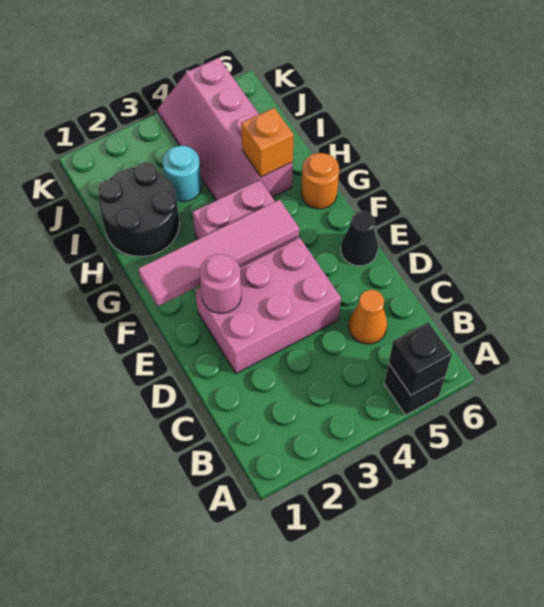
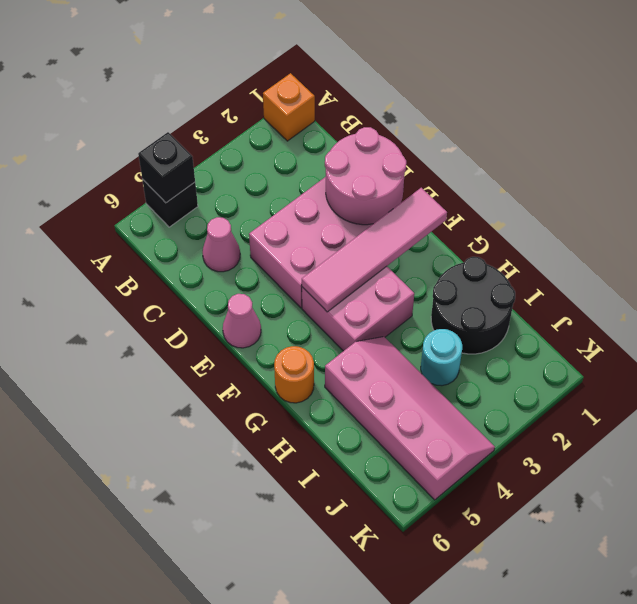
orange 1x1 cone [349,290,387,344] -> pink 1x1 cone [203,217,240,272]
pink 1x1 round brick [200,254,241,313] -> pink 2x2 round brick [325,127,406,225]
black 1x1 cone [341,211,378,266] -> pink 1x1 cone [223,294,261,348]
orange 1x1 brick [241,108,294,177] -> orange 1x1 brick moved to [263,73,315,141]

